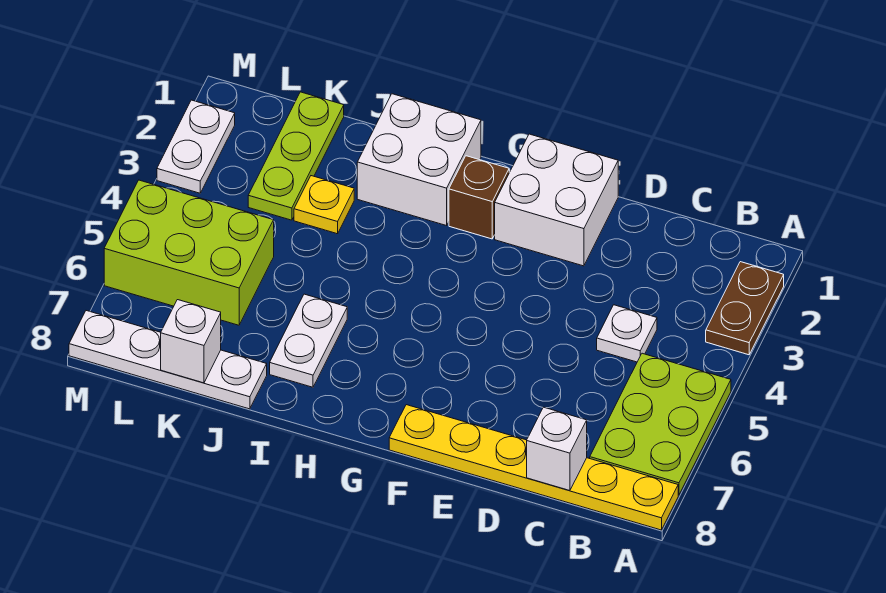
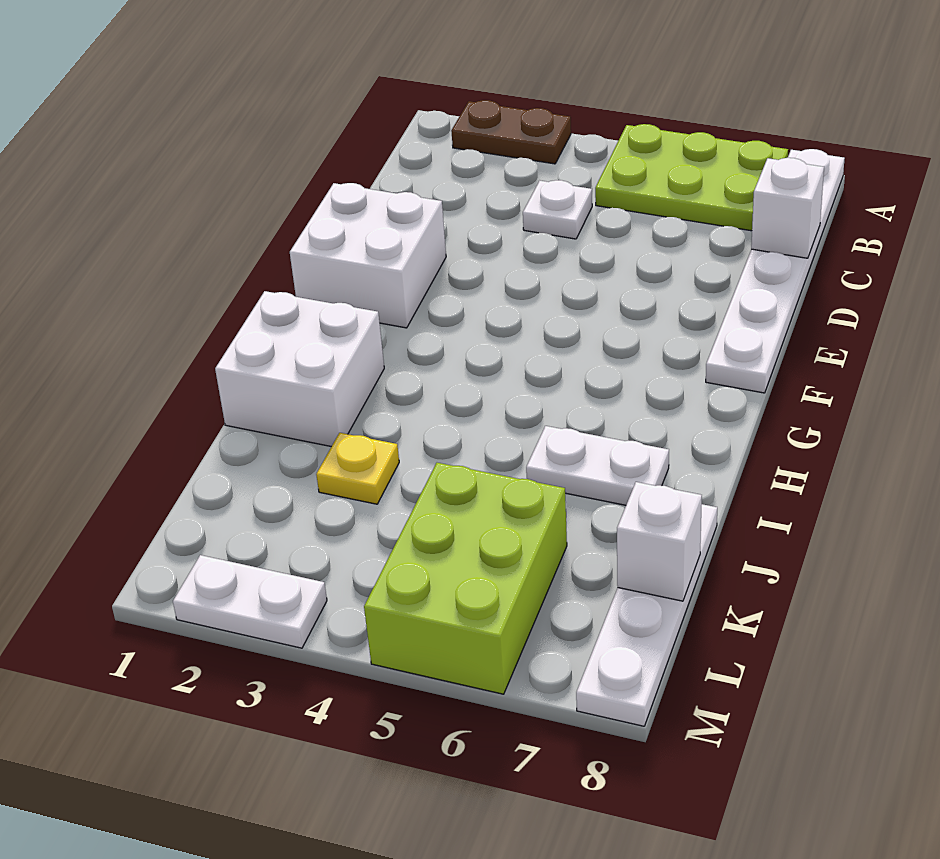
yellow 1x6 plate [389,405,678,530] -> white 1x6 plate [706,149,845,393]
brown 1x1 brick [449,156,509,239] -> none
lime 1x3 plate [248,92,344,220] -> none

